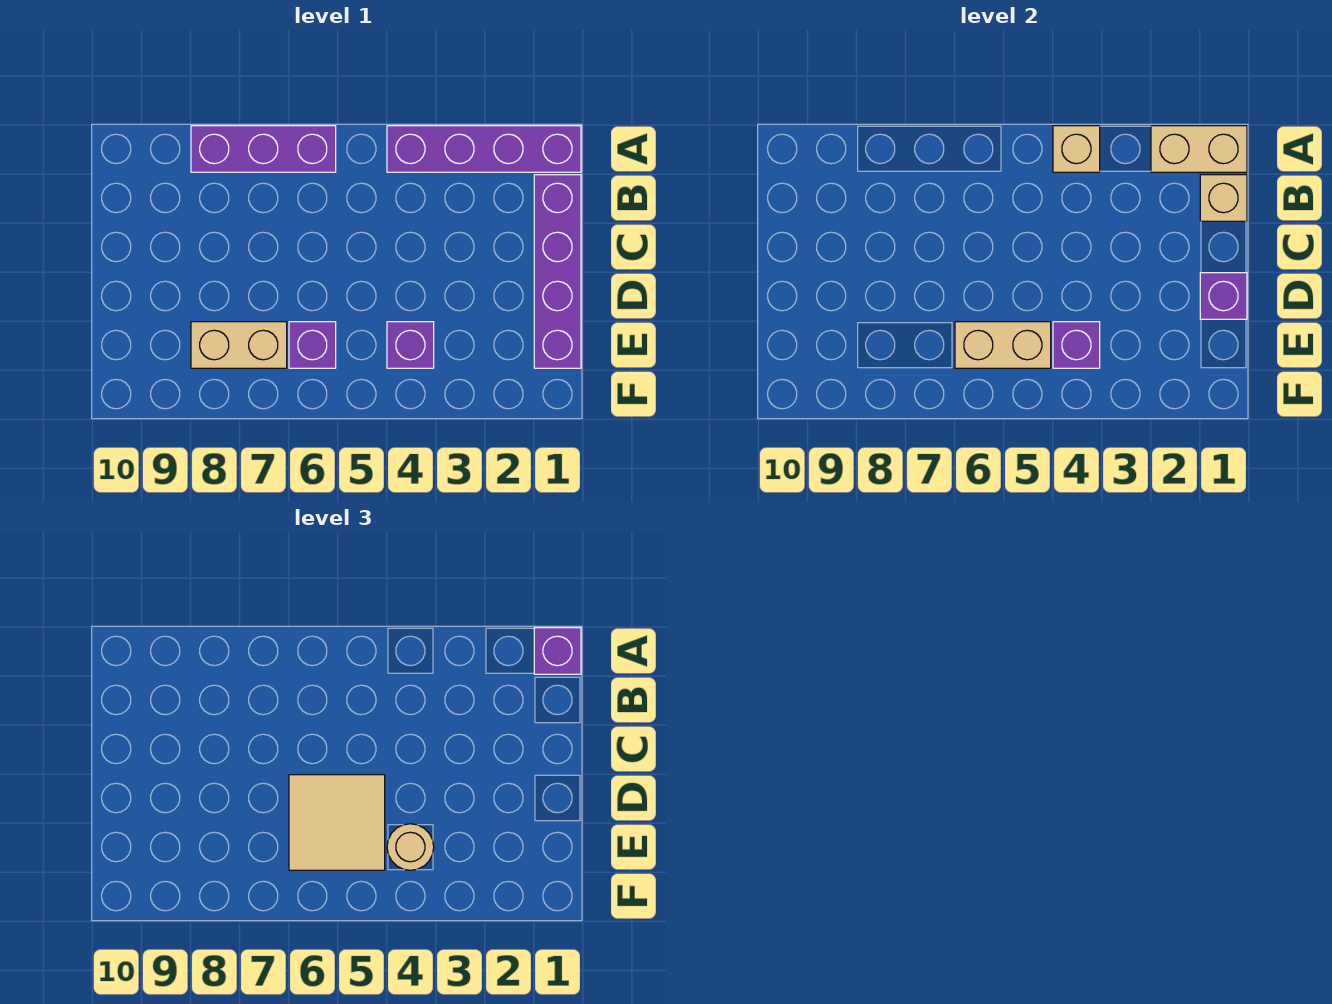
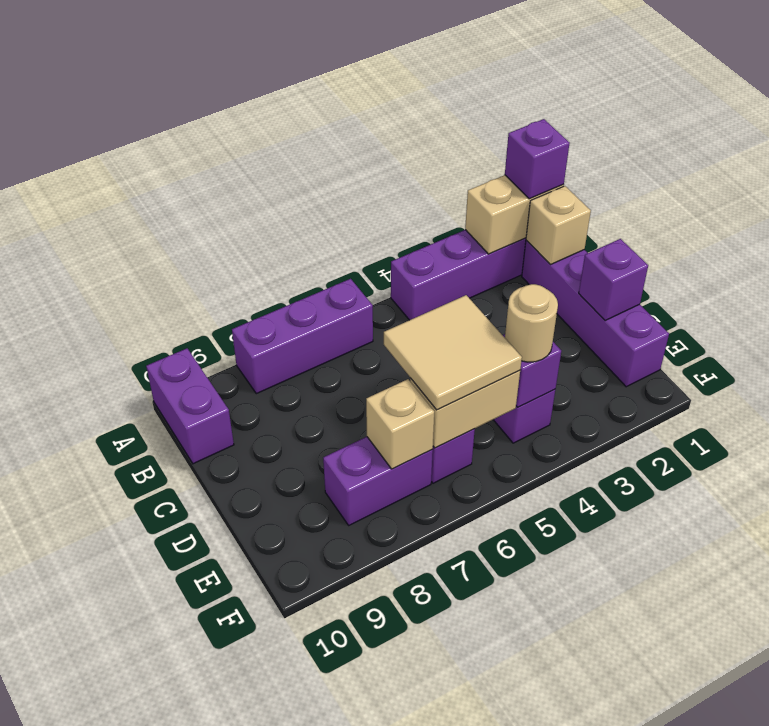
tan 1x1 brick [1053,126,1100,172] -> tan 1x1 brick moved to [366,379,434,469]
none -> purple 1x2 brick [146,348,234,464]
tan 1x2 brick [191,322,287,368] -> purple 1x2 brick [323,437,433,525]

